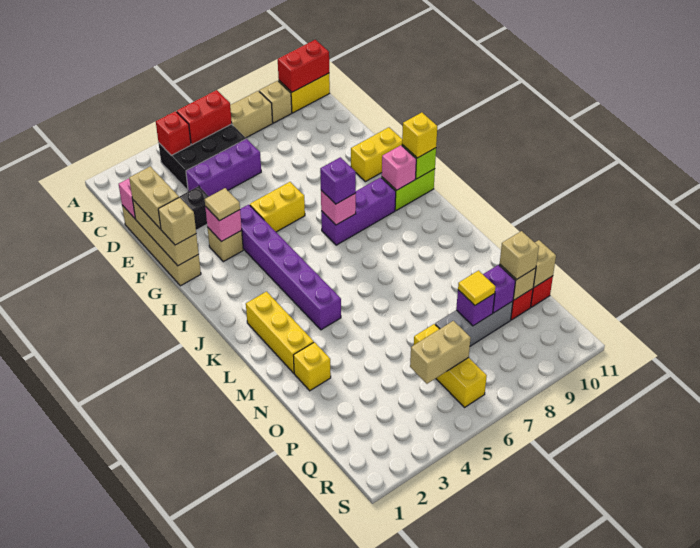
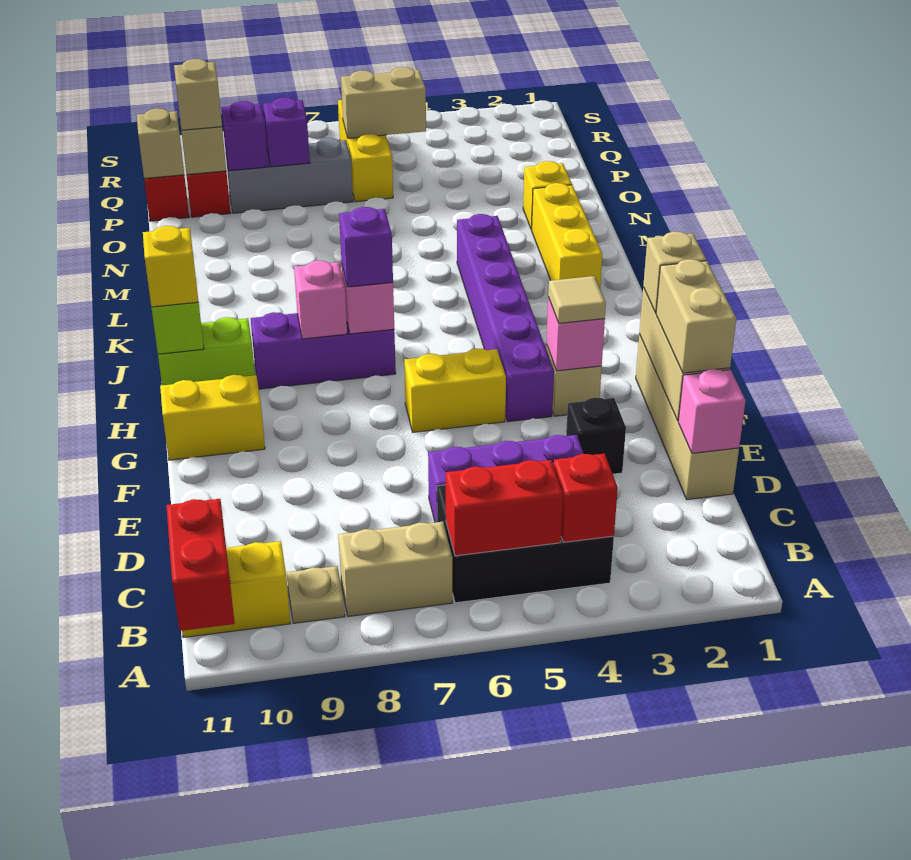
tan 1x1 brick [259,81,292,123] -> tan 1x1 plate [287,566,345,623]
red 1x2 brick [278,40,329,92] -> red 1x2 brick turned to [166,499,235,631]
pink 1x1 brick [382,145,416,190] -> pink 1x1 brick moved to [294,261,347,339]
yellow 1x1 tile [458,271,496,305] -> none

